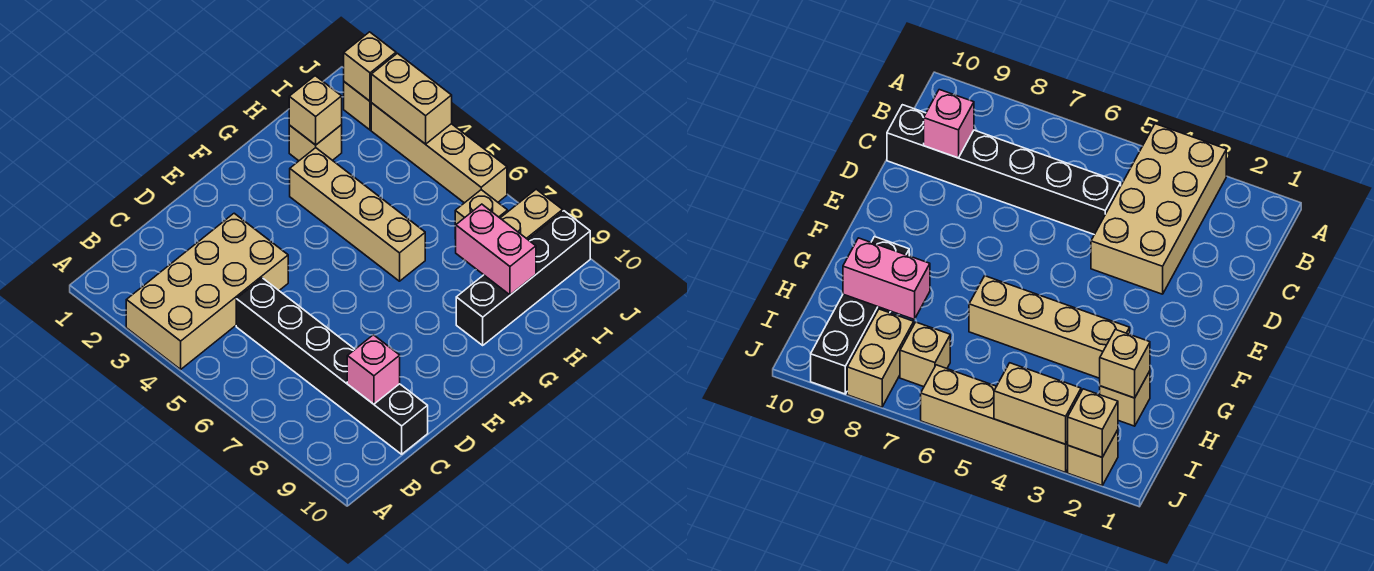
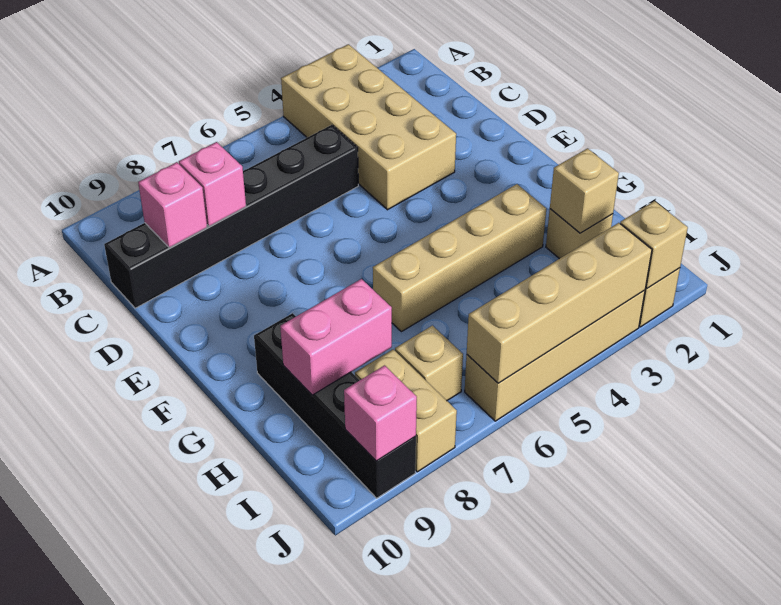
none -> pink 1x1 brick [179,142,246,226]
tan 1x2 brick [371,53,452,144] -> tan 1x4 brick [467,223,652,383]
none -> pink 1x1 brick [344,365,417,461]

